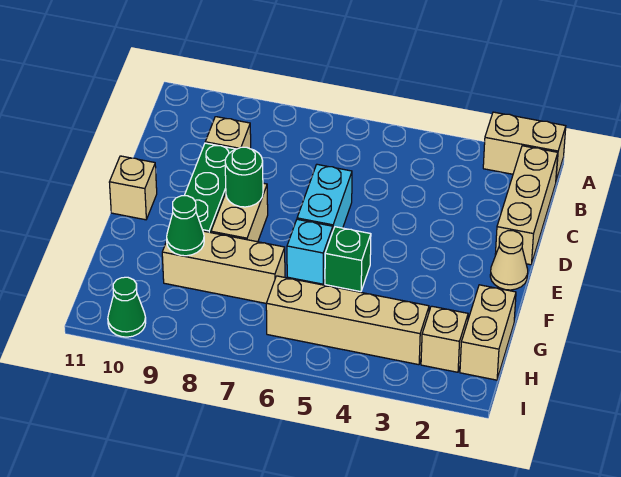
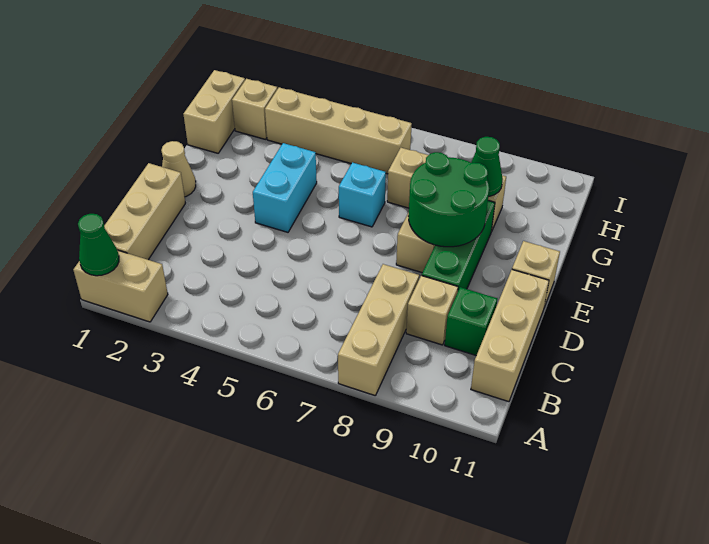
none -> tan 1x3 brick [338,264,419,396]
none -> tan 1x3 brick [471,270,549,402]
cyan 1x2 brick [297,164,352,229] -> cyan 1x2 brick moved to [253,143,317,232]
green 1x1 round brick [225,147,263,207] -> green 2x2 round brick [409,152,489,247]
green 1x1 brick [325,227,371,292] -> green 1x1 brick moved to [445,287,497,356]
green 1x1 cone [108,277,146,337] -> green 1x1 cone moved to [78,214,119,276]

